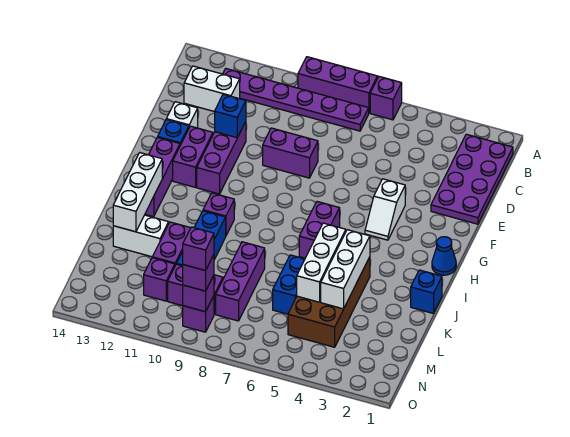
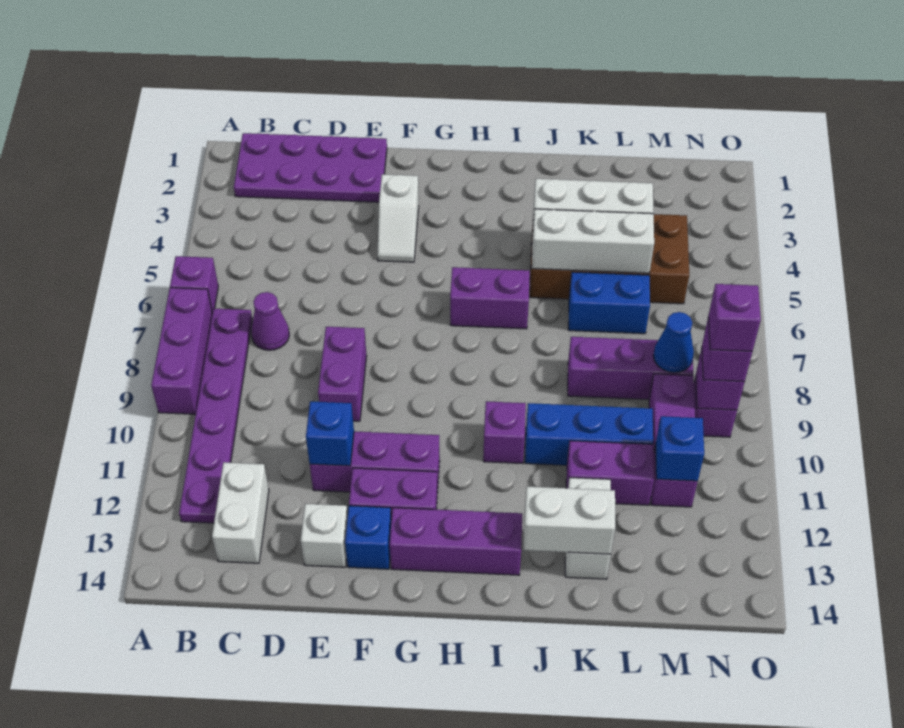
none -> purple 1x1 cone [251,292,289,350]
white 1x2 slope [365,179,405,240] -> white 1x2 slope turned to [377,174,419,262]
blue 1x1 cone [432,237,456,275] -> blue 1x1 cone moved to [653,312,694,373]
white 1x3 brick [113,153,162,232] -> white 1x2 brick [524,487,615,554]
blue 1x1 brick [411,270,442,313] -> blue 1x1 brick moved to [655,416,704,481]

